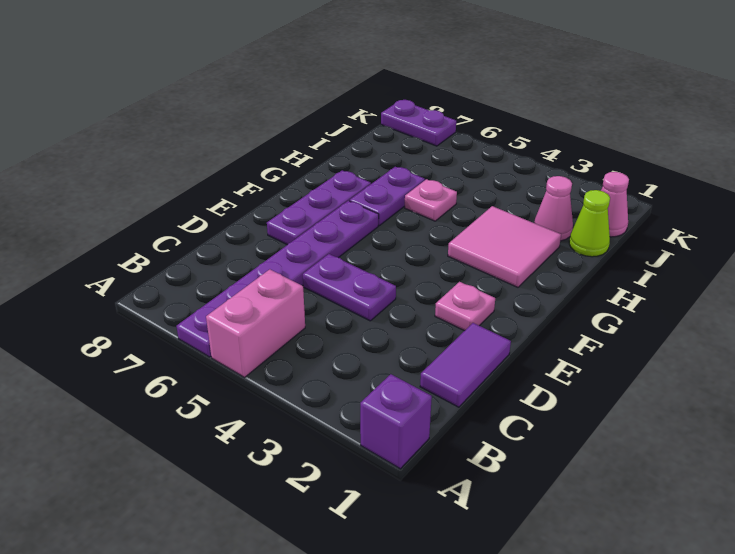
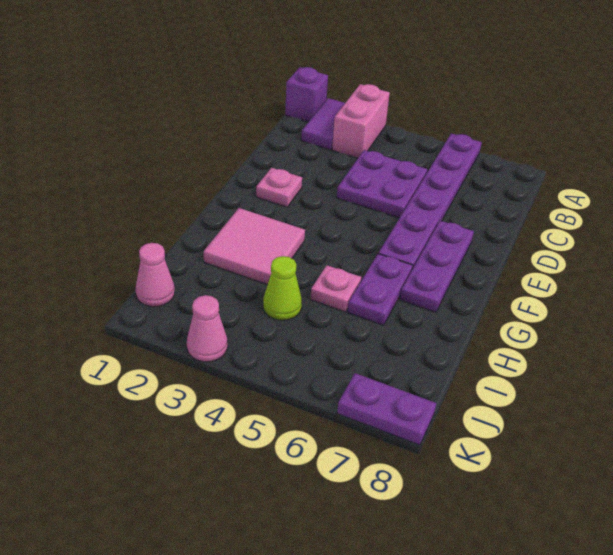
pink 1x2 brick [206,269,305,377] -> pink 1x2 brick moved to [332,84,390,158]
purple 1x2 tile [420,323,511,407] -> purple 1x2 tile moved to [301,98,345,150]
purple 1x2 plate [303,254,396,321] -> purple 2x2 plate [337,150,427,218]
lime 1x1 cone [569,190,610,257] -> lime 1x1 cone moved to [263,256,302,320]
pink 1x1 cone [534,176,573,241] -> pink 1x1 cone moved to [187,295,227,362]

